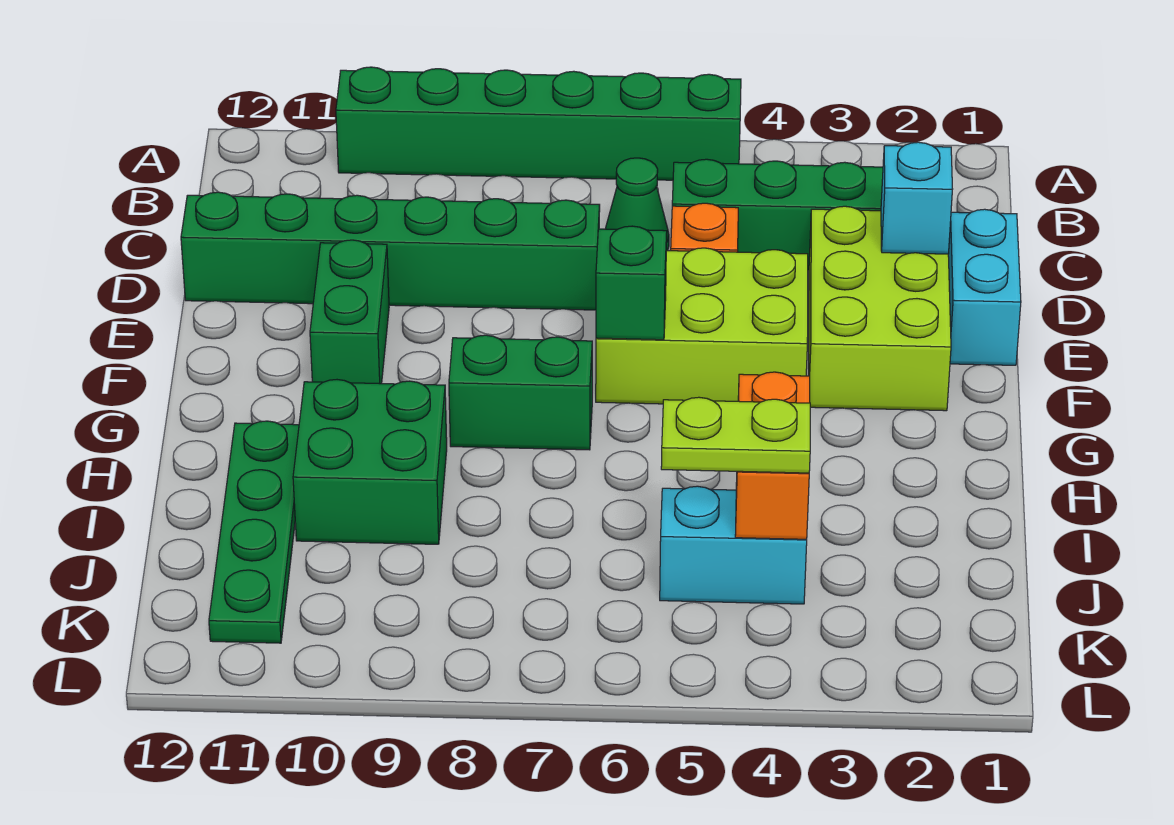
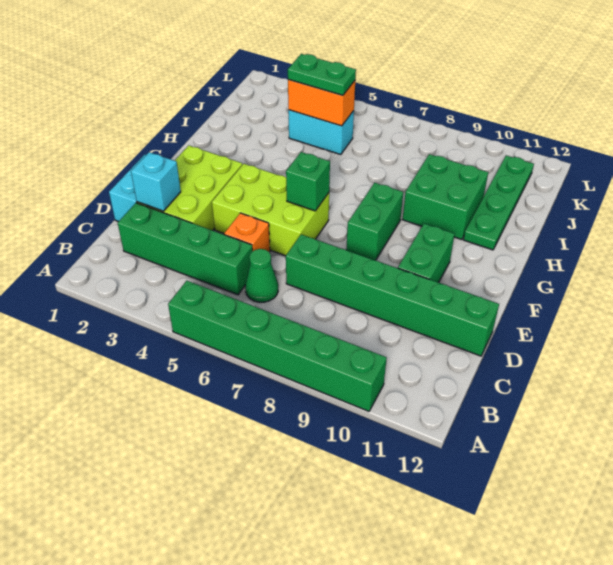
green 1x2 brick [449,335,592,450] -> green 1x2 brick turned to [346,183,403,260]
orange 1x2 brick [735,372,810,539] -> orange 1x2 brick turned to [288,80,355,126]
lime 1x2 plate [661,397,810,473] -> green 1x2 plate [288,54,356,95]

